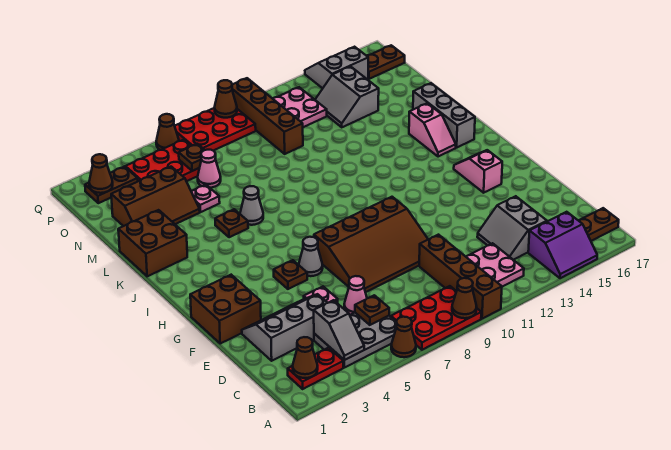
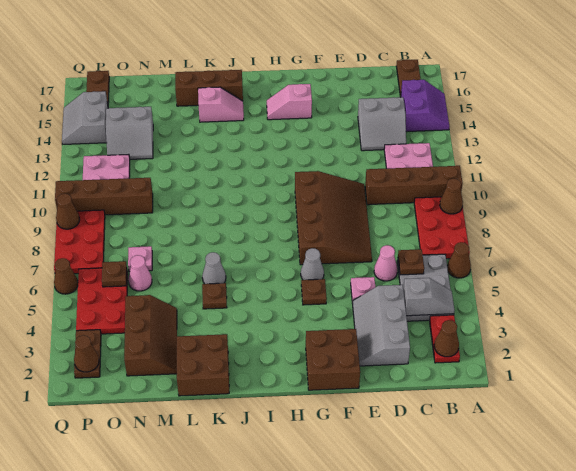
grey 1x3 brick [413,83,475,147] -> brown 1x3 brick [175,70,243,106]
pink 1x1 plate [191,185,220,212] -> pink 1x1 plate moved to [128,246,152,272]

